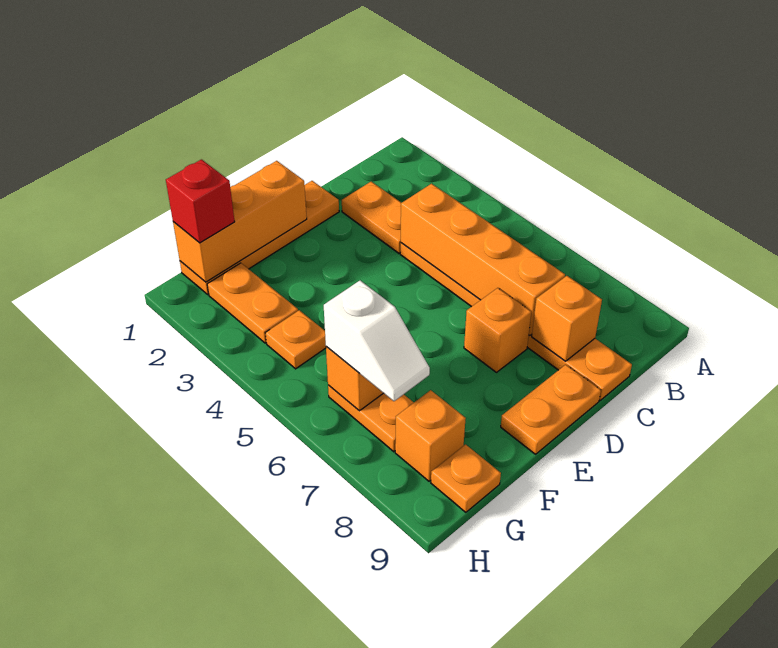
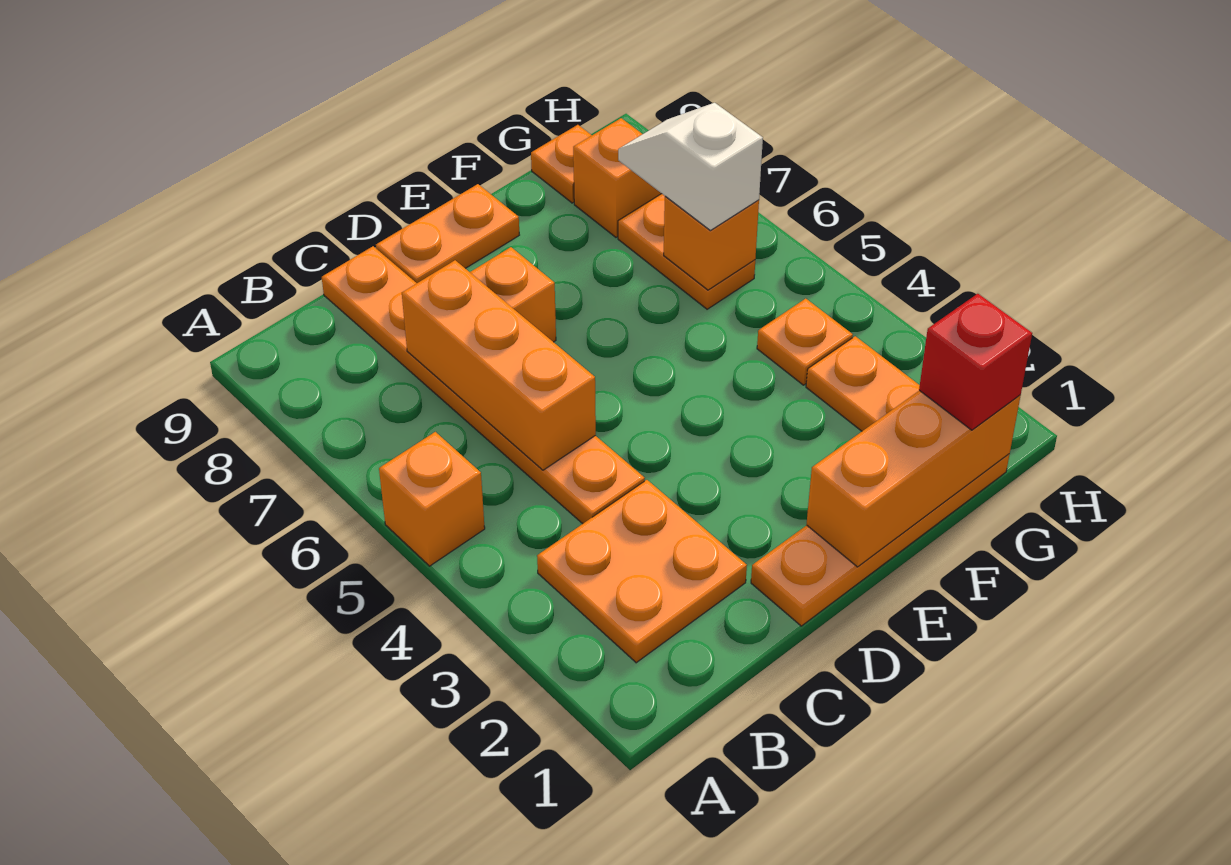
orange 1x2 plate [342,182,401,253] -> orange 2x2 plate [537,480,747,663]
orange 1x4 brick [401,184,565,335] -> orange 1x3 brick [402,260,596,470]
orange 1x1 brick [532,276,602,361] -> orange 1x1 brick moved to [379,432,485,566]

